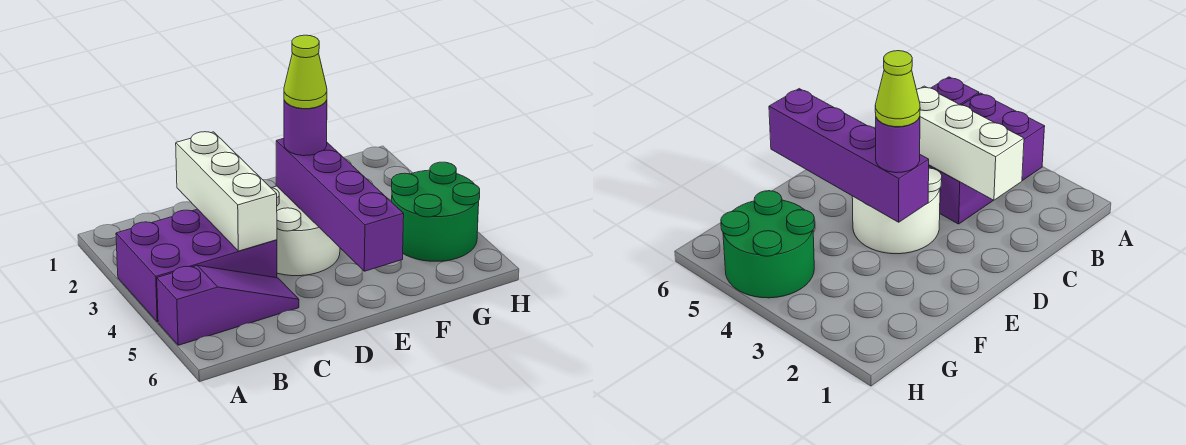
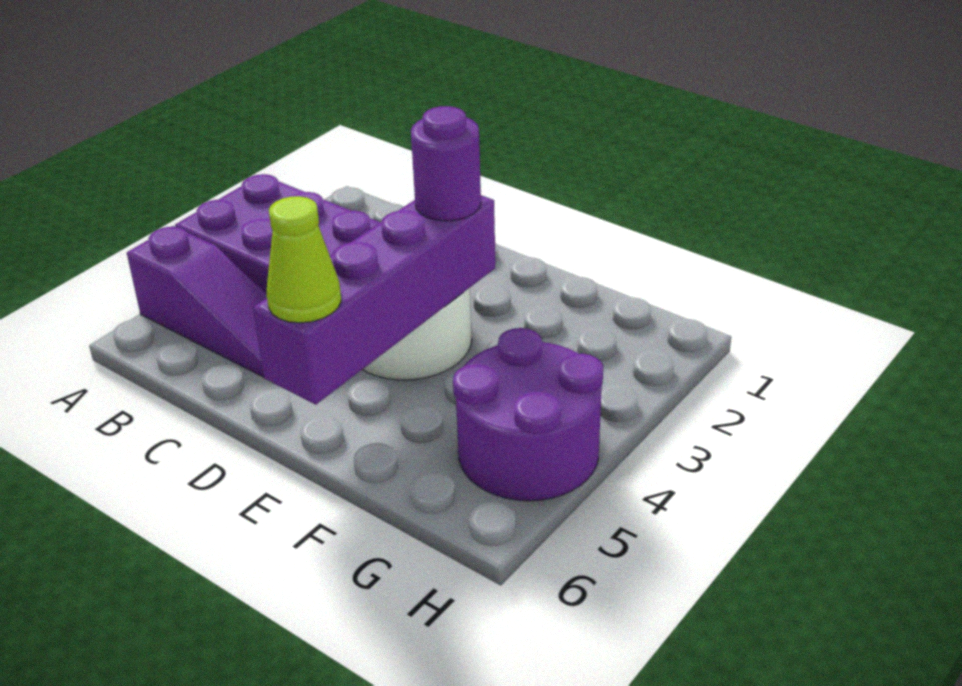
white 1x3 brick [176,132,277,251] -> none
lime 1x1 cone [284,35,327,109] -> lime 1x1 cone moved to [267,196,341,323]
green 2x2 round brick [392,162,480,261] -> purple 2x2 round brick [453,328,603,501]

